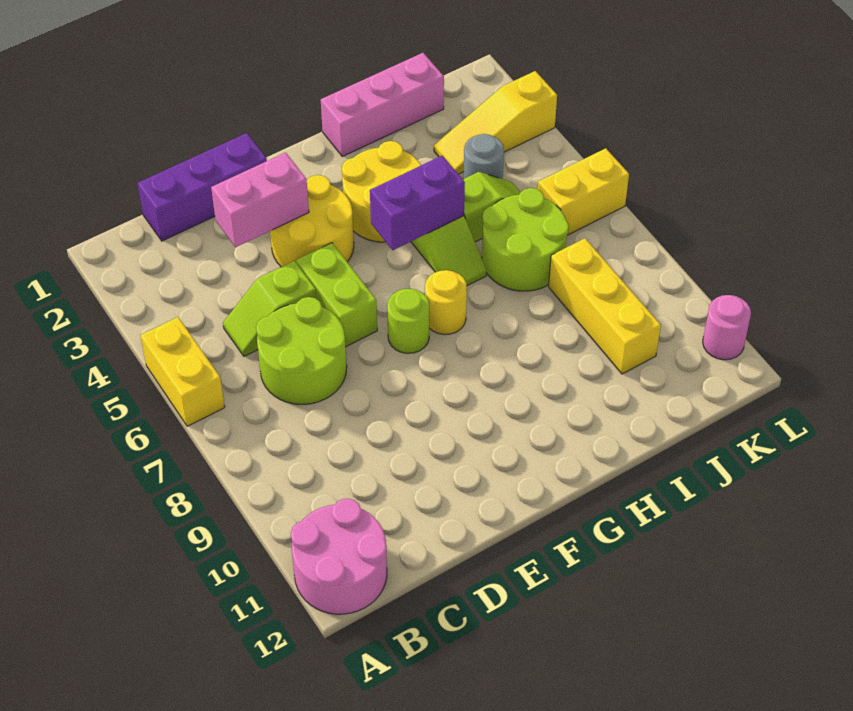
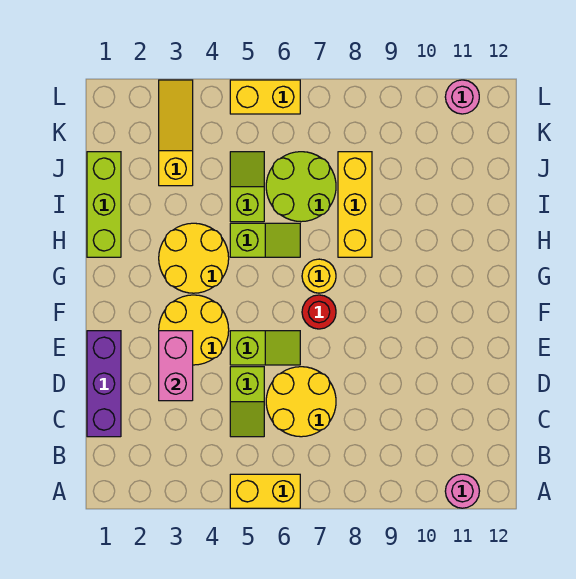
pink 2x2 round brick [291,499,387,614] -> pink 1x1 round brick [445,474,479,508]
lime 2x2 round brick [256,297,347,404] -> yellow 2x2 round brick [266,367,336,437]
lime 1x2 brick [296,243,377,347] -> lime 1x2 slope [230,331,300,365]
lime 1x1 round brick [387,289,429,353] -> red 1x1 round brick [302,295,336,329]
purple 1x2 brick [370,156,465,250] -> none
pink 1x3 brick [321,53,444,156] -> lime 1x3 brick [87,152,121,257]
yellow 1x3 slope [434,71,557,174] -> yellow 1x3 slope turned to [159,80,193,186]
grey 1x1 round brick [463,134,504,179] -> none
yellow 1x3 brick [549,238,661,374] -> yellow 1x3 brick turned to [338,152,372,257]
yellow 1x2 brick [538,148,629,235] -> yellow 1x2 brick turned to [230,80,300,114]

